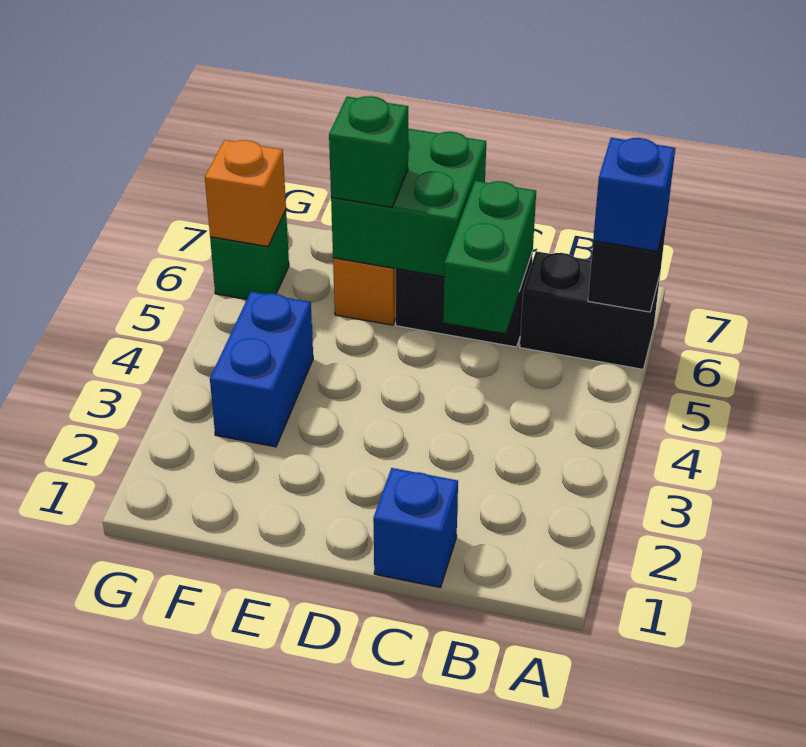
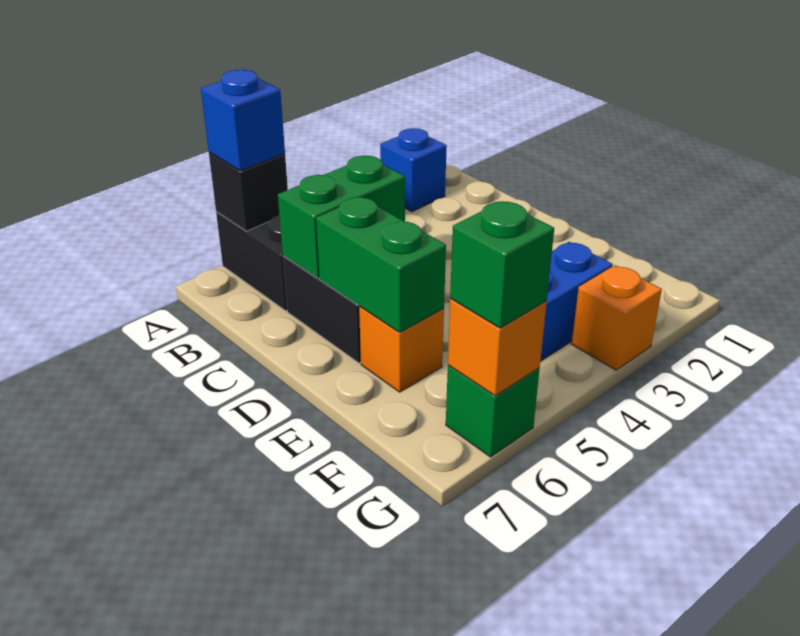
blue 1x1 brick [373,468,458,587] -> blue 1x1 brick moved to [380,128,447,212]
green 2x2 brick [331,129,486,277] -> green 1x2 brick [316,197,446,333]
green 1x1 brick [329,96,408,207] -> green 1x1 brick moved to [450,201,554,328]
none -> orange 1x1 brick [572,265,662,370]

